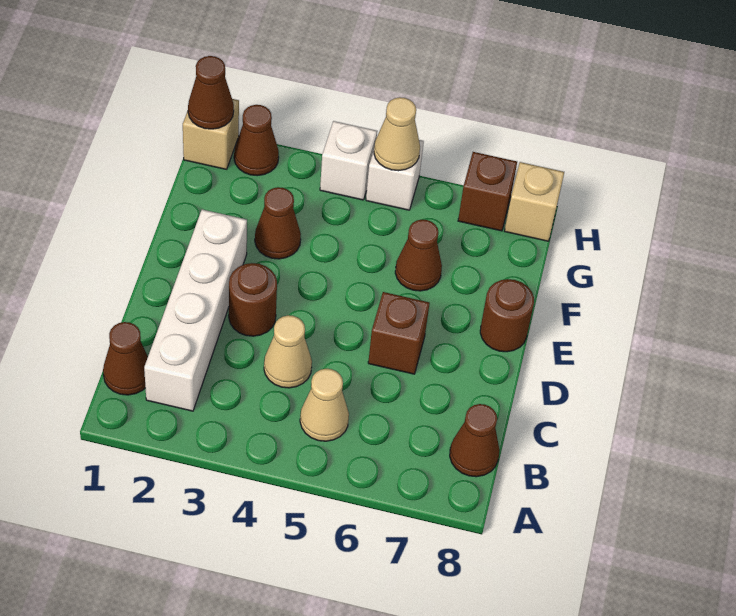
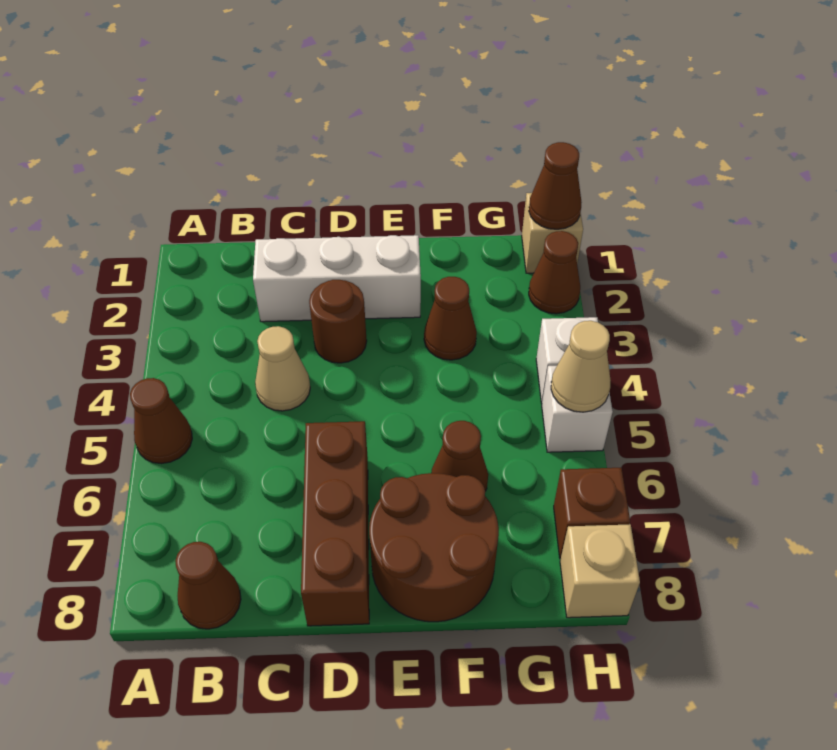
brown 1x1 cone [103,322,148,395] -> brown 1x1 cone moved to [130,378,192,464]
white 1x4 brick [144,210,247,411] -> white 1x3 brick [253,235,421,322]
tan 1x1 cone [300,369,349,441] -> none
brown 1x1 brick [368,292,430,374] -> brown 1x3 brick [301,421,369,626]
brown 1x1 round brick [480,279,534,352] -> brown 2x2 round brick [369,473,499,622]

